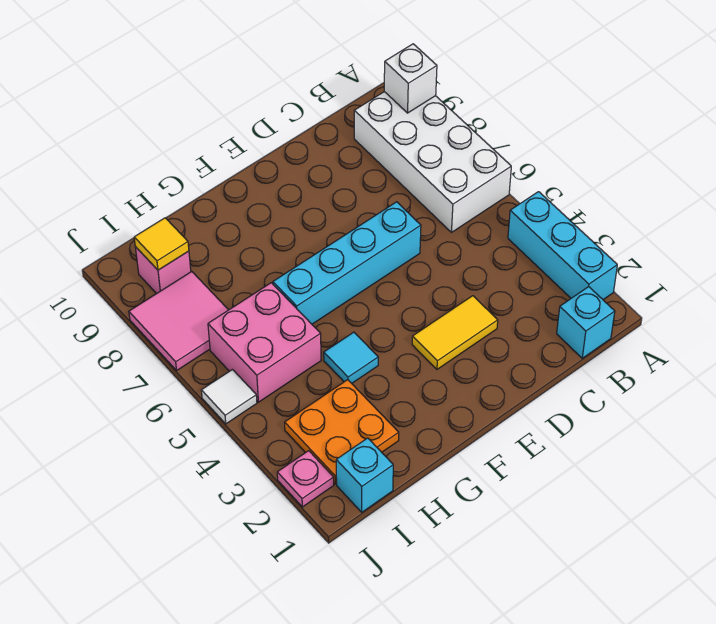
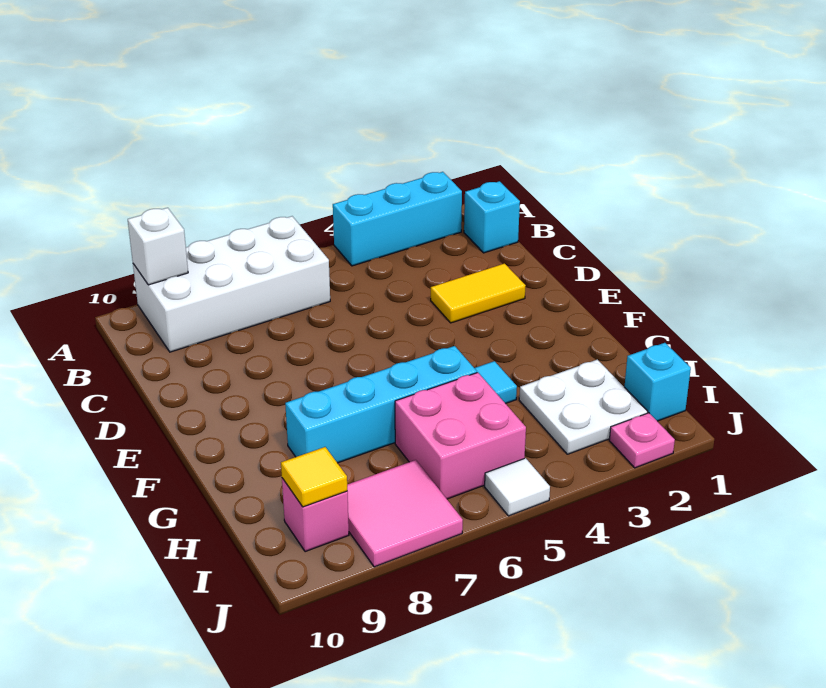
yellow 1x2 tile [412,296,498,369] -> yellow 1x2 tile turned to [431,264,526,323]
cyan 1x4 brick [273,202,421,324] -> cyan 1x4 brick turned to [285,346,477,463]
orange 2x2 plate [285,380,399,484] -> white 2x2 plate [519,360,648,454]

